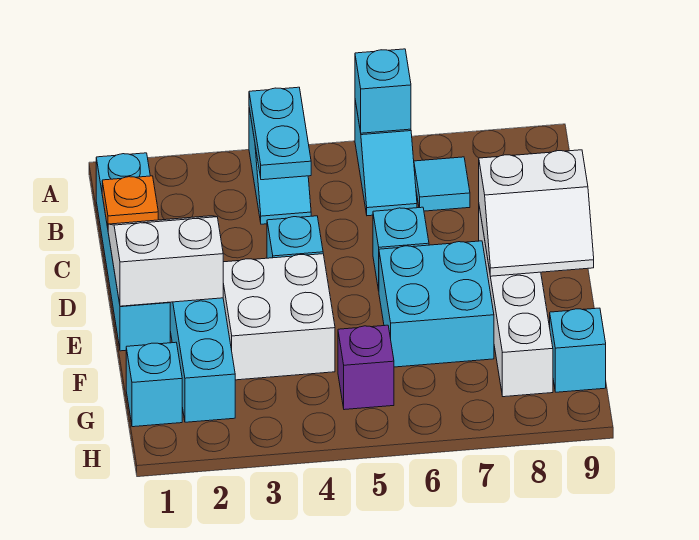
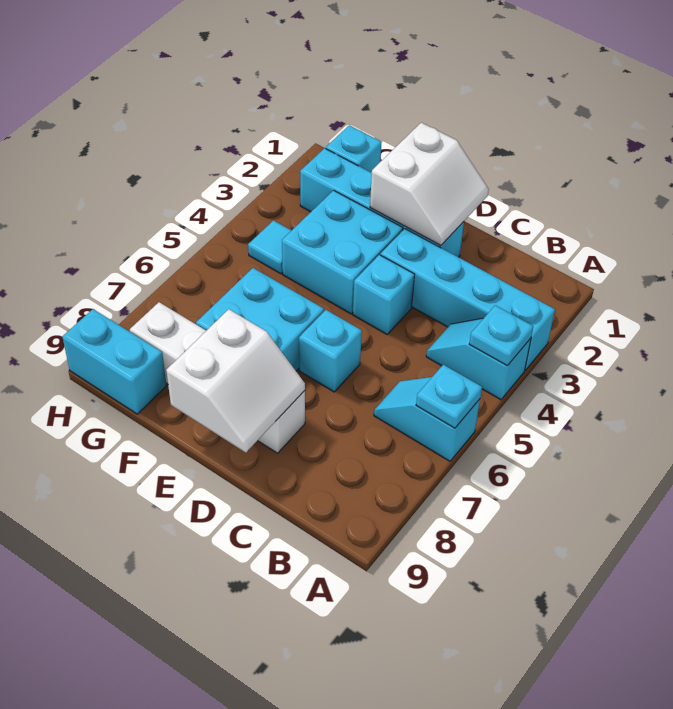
cyan 1x2 plate [249,87,311,180] -> cyan 1x1 plate [469,305,533,366]
cyan 1x1 brick [355,49,411,133] -> cyan 1x1 plate [416,365,482,428]
cyan 1x4 brick [96,153,170,351] -> cyan 1x4 brick moved to [380,229,555,370]
cyan 1x1 tile [414,157,470,211] -> cyan 1x1 tile moved to [248,221,292,274]
orange 1x1 plate [102,176,158,228] -> none
white 2x2 slope [479,150,594,276] -> white 2x2 slope turned to [166,309,305,453]
white 2x2 brick [223,254,335,380] -> cyan 2x2 brick [282,190,403,314]
purple 1x1 brick [338,325,394,410] -> none
cyan 1x1 brick [550,308,606,392] -> cyan 1x2 brick [63,309,167,414]

